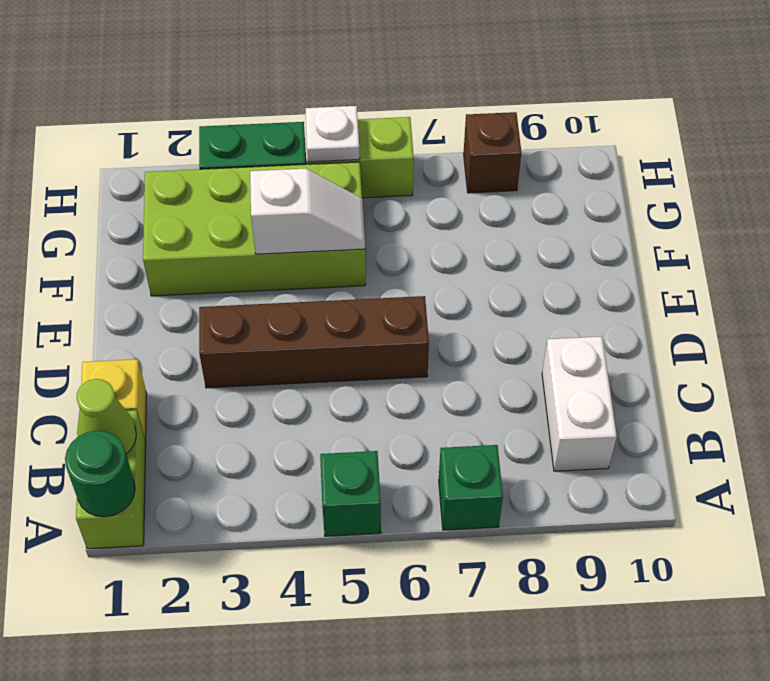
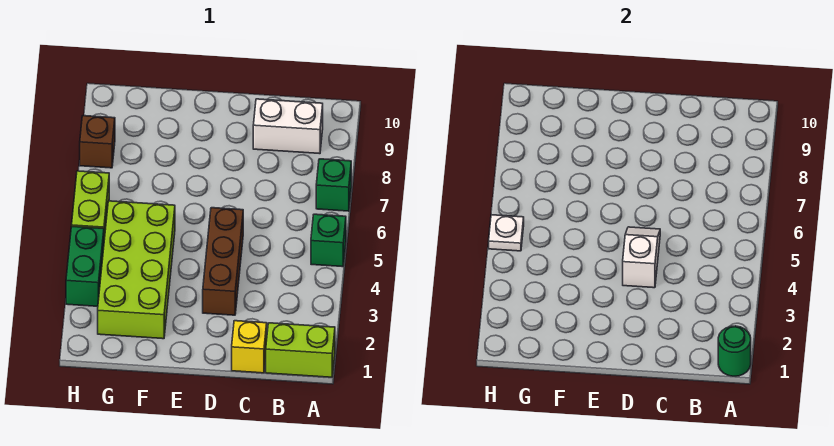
lime 1x1 cone [77,379,136,454] -> none
brown 1x4 brick [199,296,429,388] -> brown 1x3 brick [203,208,243,315]
white 1x2 slope [250,168,365,254] -> white 1x2 slope moved to [623,227,660,288]

